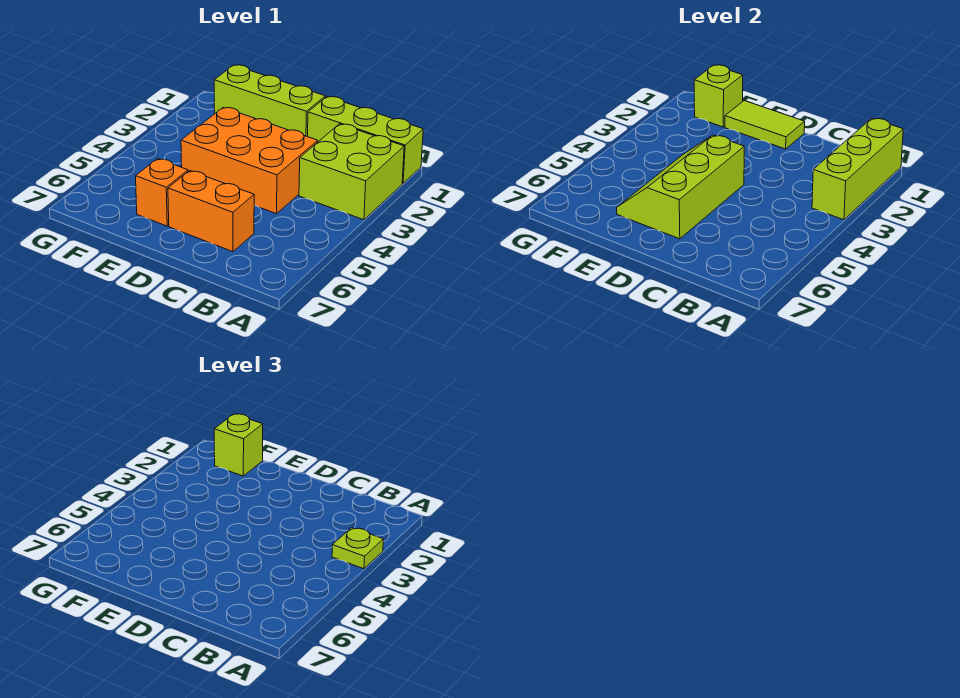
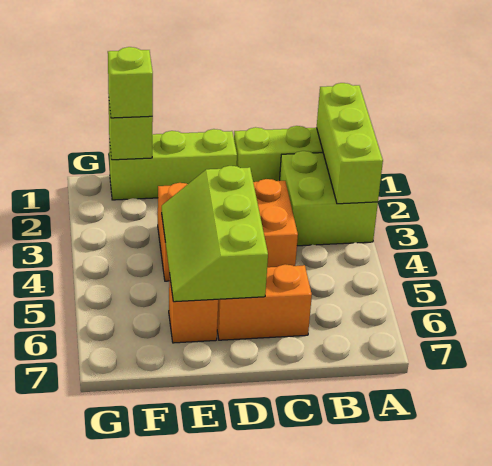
lime 1x1 plate [332,528,383,569] -> none
lime 1x2 tile [725,101,805,149] -> none

